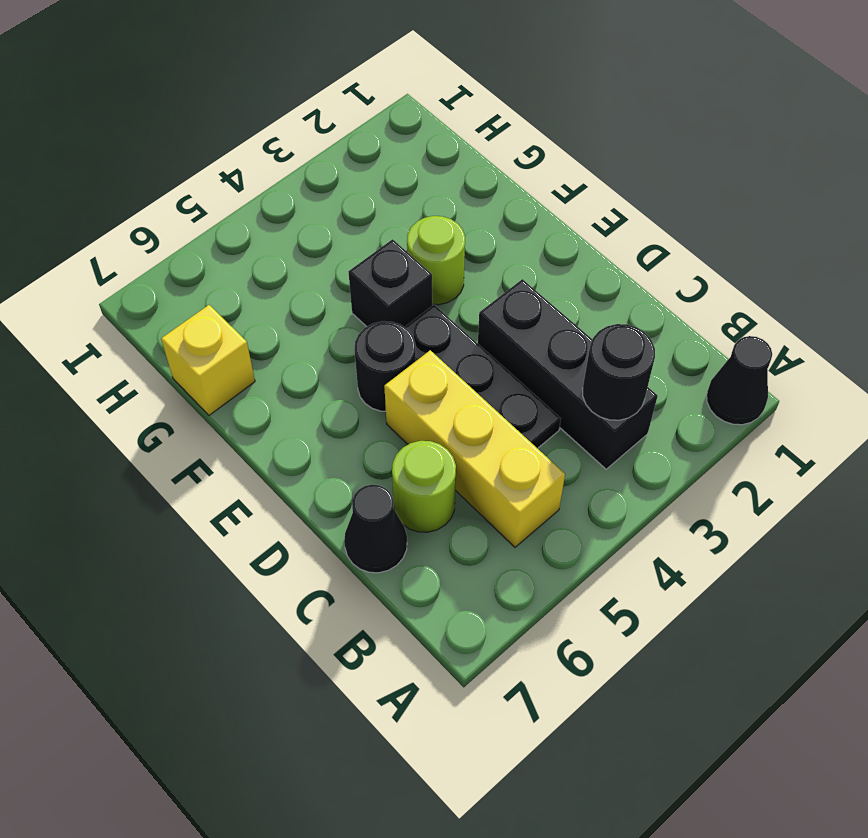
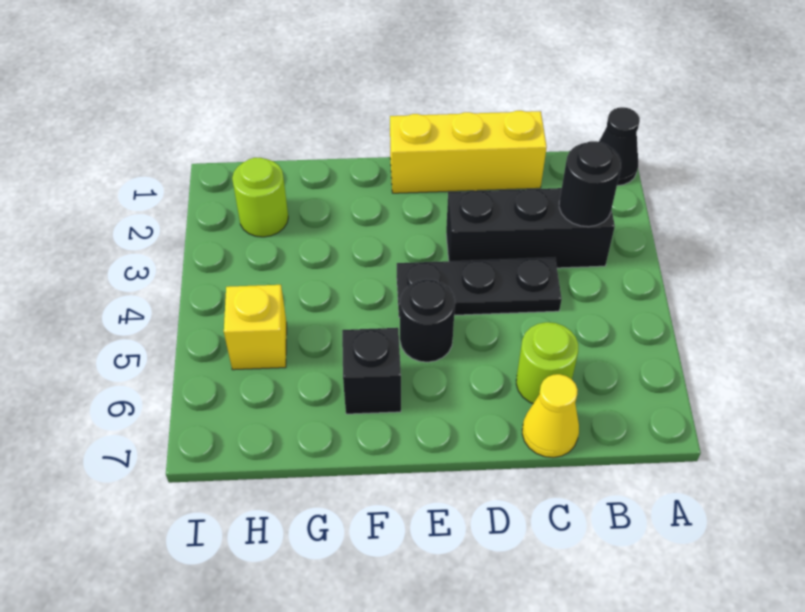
yellow 1x3 brick [384,350,565,547] -> yellow 1x3 brick moved to [390,111,547,193]
black 1x1 cone [344,485,407,573] -> yellow 1x1 cone [522,374,579,458]
lime 1x1 round brick [407,216,465,305] -> lime 1x1 round brick moved to [232,158,288,237]
black 1x1 brick [349,239,432,327] -> black 1x1 brick moved to [342,328,401,414]
yellow 1x1 brick [161,305,255,415] -> yellow 1x1 brick moved to [224,285,287,370]

